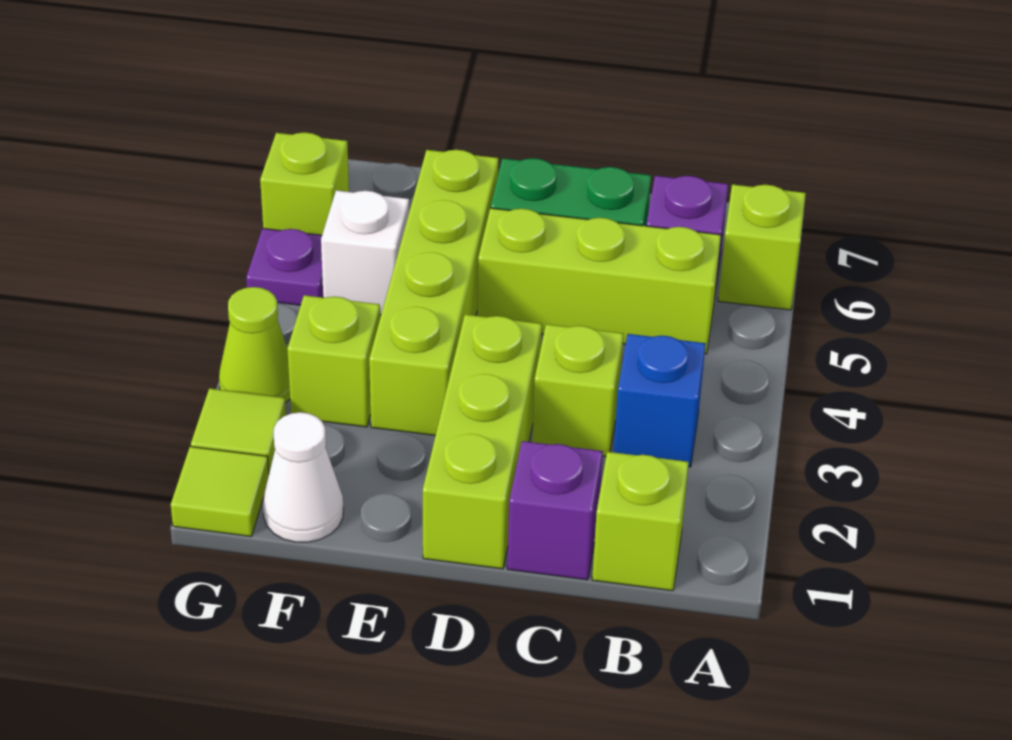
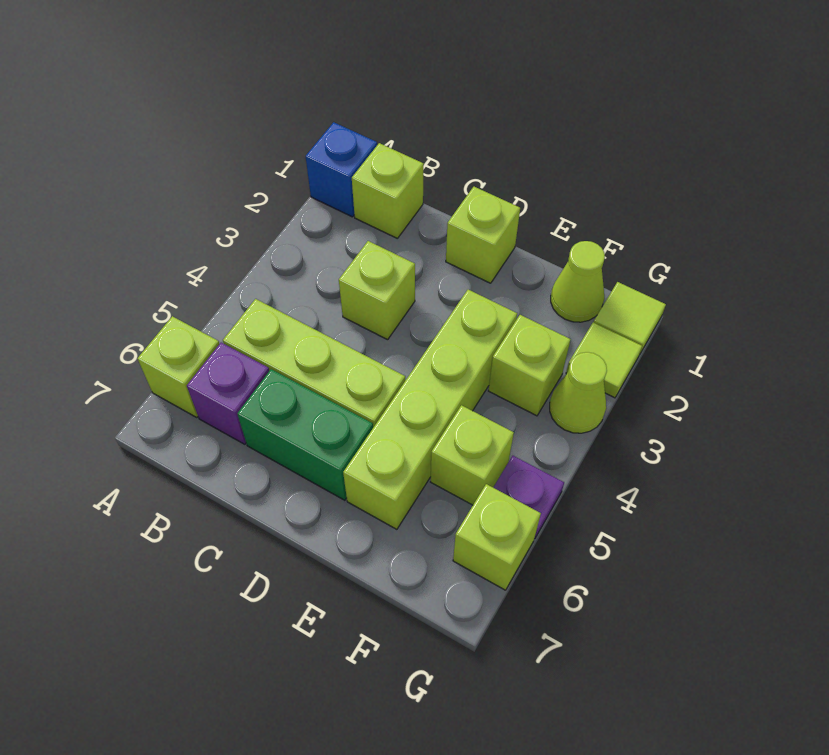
blue 1x1 brick [614,334,706,467] -> blue 1x1 brick moved to [306,122,377,217]
purple 1x1 brick [507,441,603,580] -> none
lime 1x3 brick [423,315,542,569] -> lime 1x1 brick [446,187,520,283]
white 1x1 cone [263,412,343,542] -> lime 1x1 cone [551,241,605,322]
white 1x1 brick [321,190,409,315] -> lime 1x1 brick [431,405,514,505]

